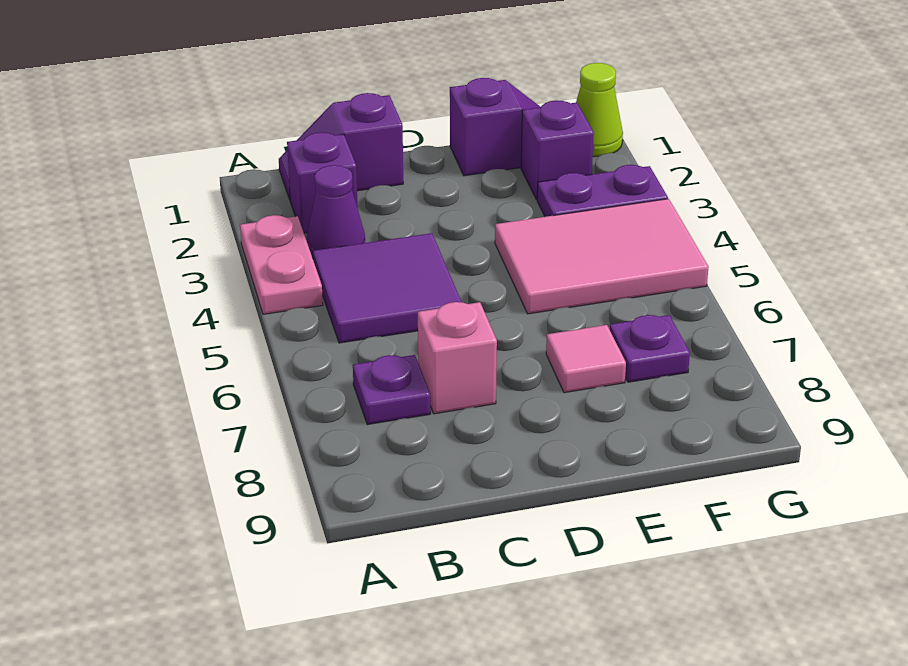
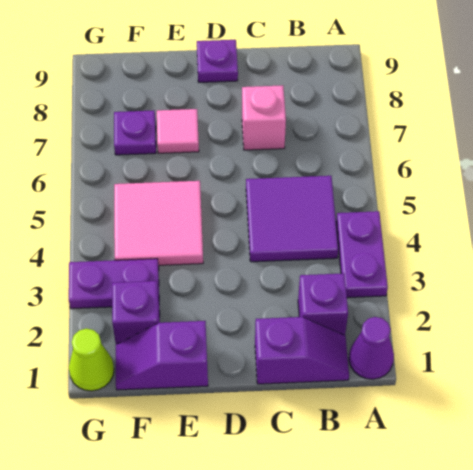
pink 1x2 plate [240,215,323,314] -> purple 1x2 plate [336,211,388,298]
purple 1x1 cone [307,165,365,258] -> purple 1x1 cone moved to [349,317,394,379]
purple 1x1 plate [353,355,430,425] -> purple 1x1 plate moved to [197,40,238,82]
pink 2x3 tile [495,199,708,314] -> pink 2x2 tile [114,181,203,265]

